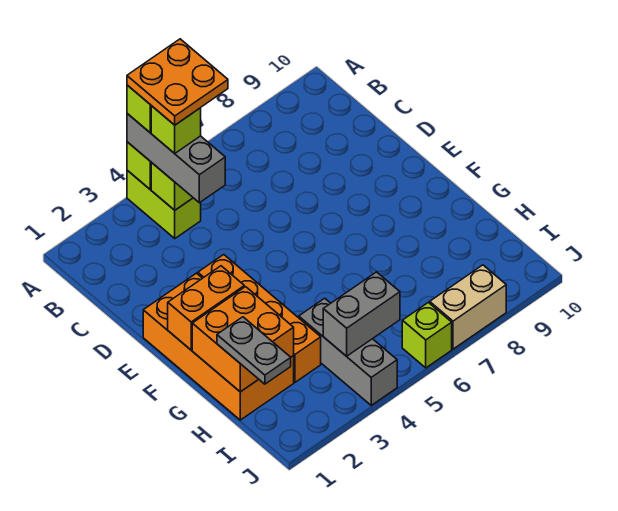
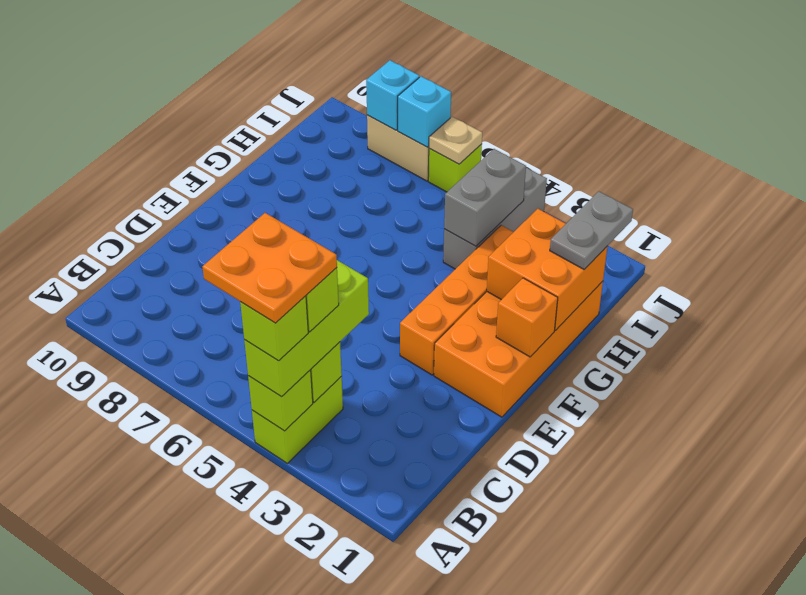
grey 1x3 brick [127,114,225,203] -> lime 1x3 brick [244,260,369,397]
orange 1x2 brick [168,266,244,350] -> orange 1x1 brick [496,278,558,357]
grey 1x2 brick [323,272,400,356] -> grey 1x2 brick turned to [444,149,526,246]
none -> tan 1x1 plate [429,117,482,164]
none -> cyan 1x1 brick [398,76,451,147]
none -> cyan 1x1 brick [366,60,419,130]

